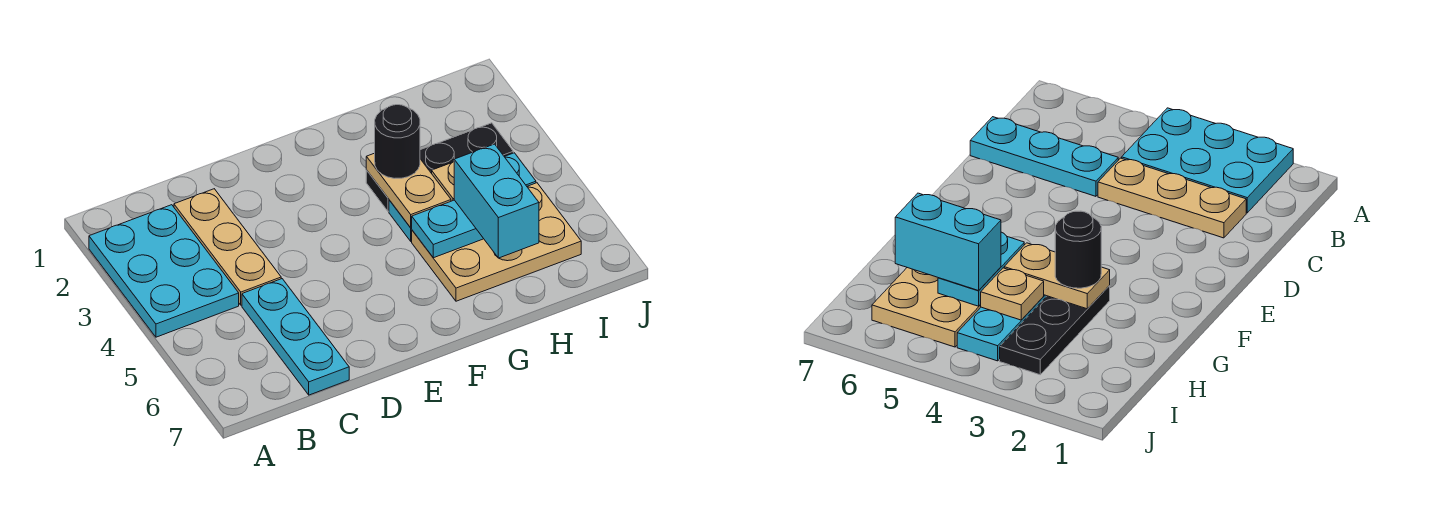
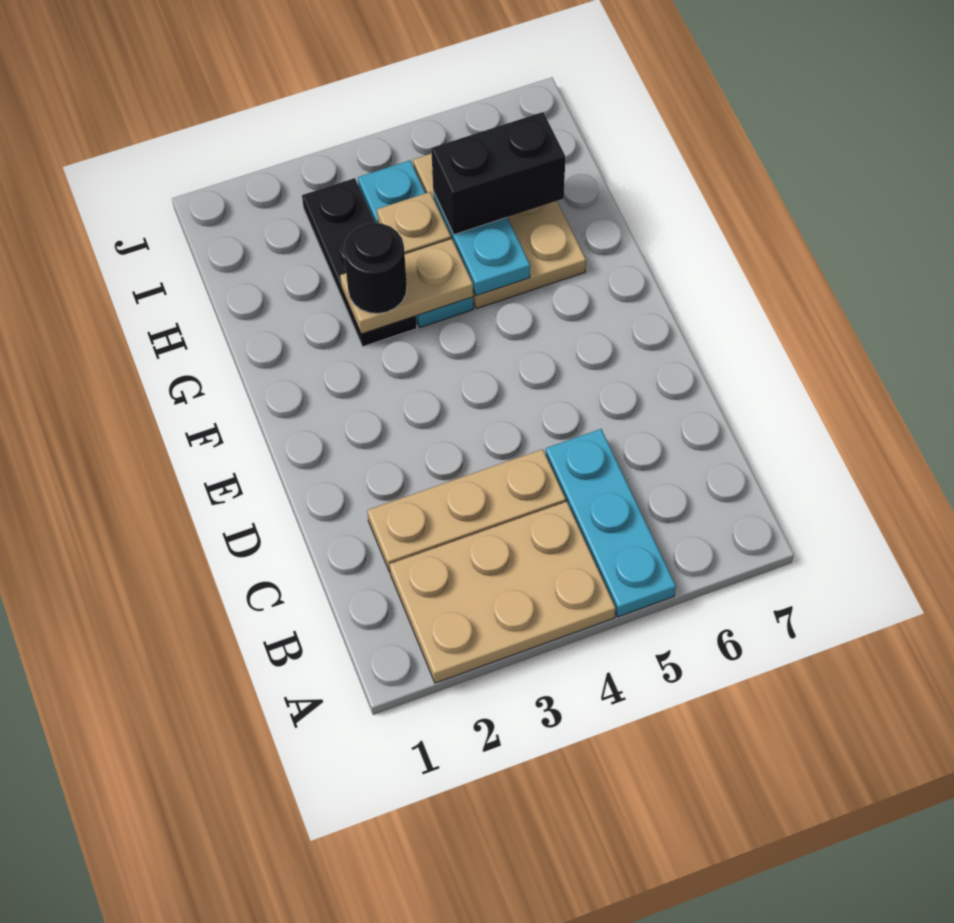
cyan 2x3 plate [89,205,239,337] -> tan 2x3 plate [389,502,616,683]
cyan 1x3 plate [242,279,349,395] -> cyan 1x3 plate turned to [545,429,676,617]
cyan 1x2 brick [454,144,539,258] -> black 1x2 brick [431,112,565,235]

